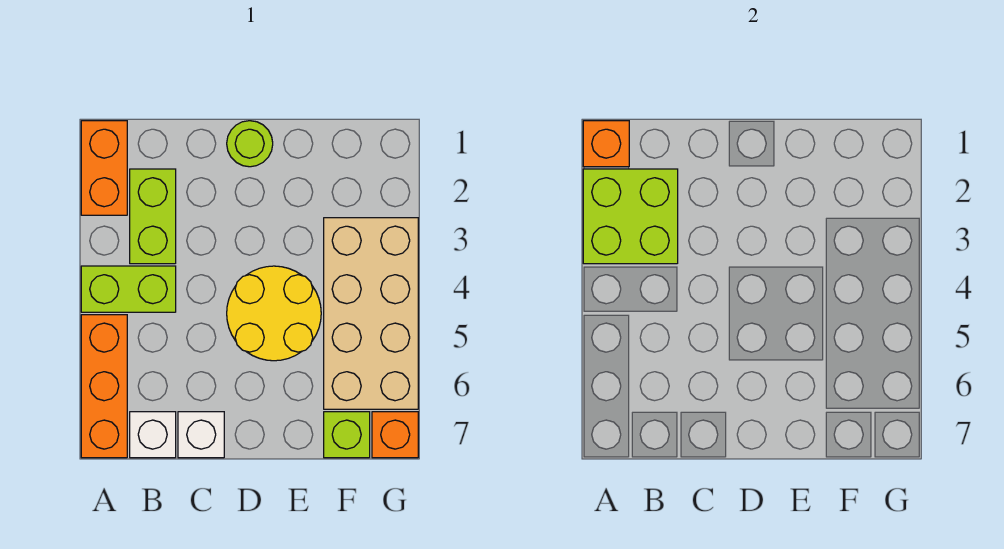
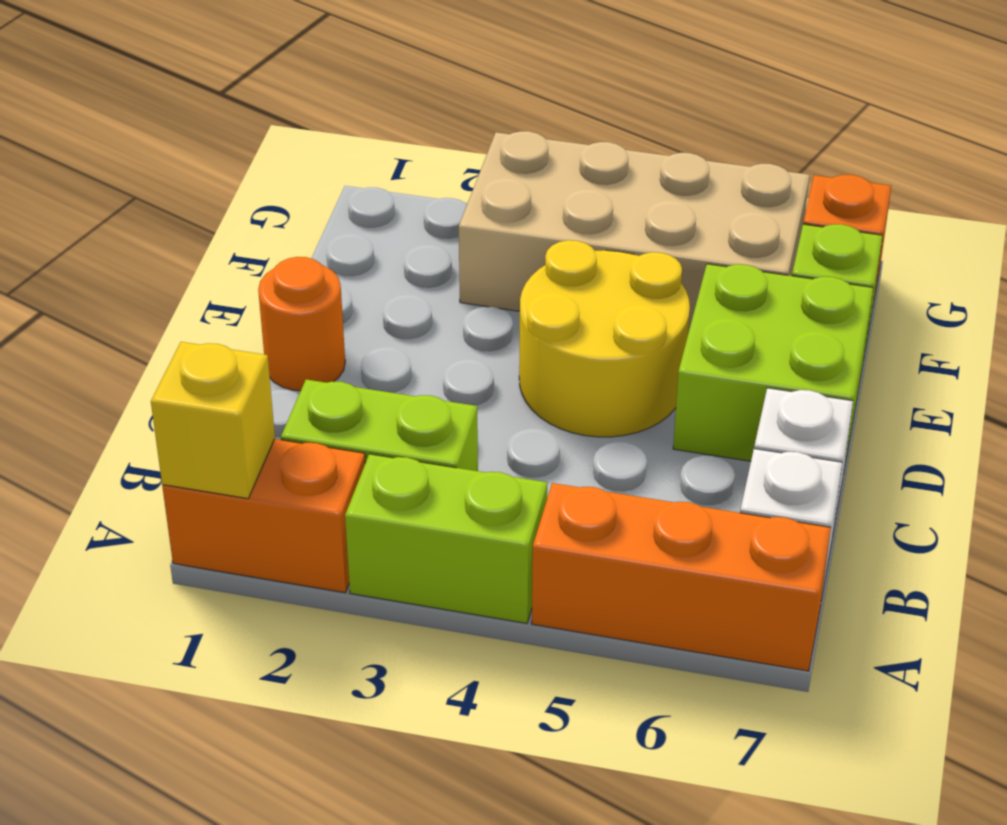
orange 1x1 brick [583,121,629,167] -> yellow 1x1 brick [151,342,275,499]
lime 2x2 brick [583,169,678,264] -> lime 2x2 brick moved to [673,264,873,469]
lime 1x2 brick [81,266,176,312] -> lime 1x2 brick turned to [345,454,548,623]
lime 1x1 round brick [227,121,273,167] -> orange 1x1 round brick [258,257,345,391]

